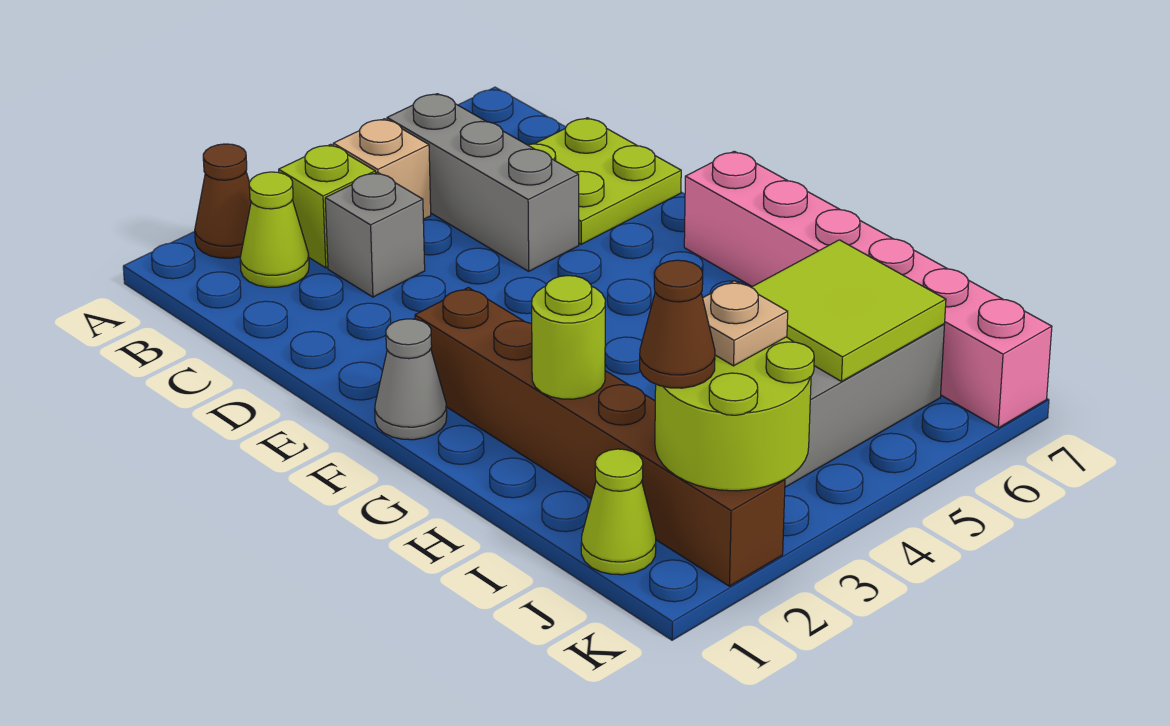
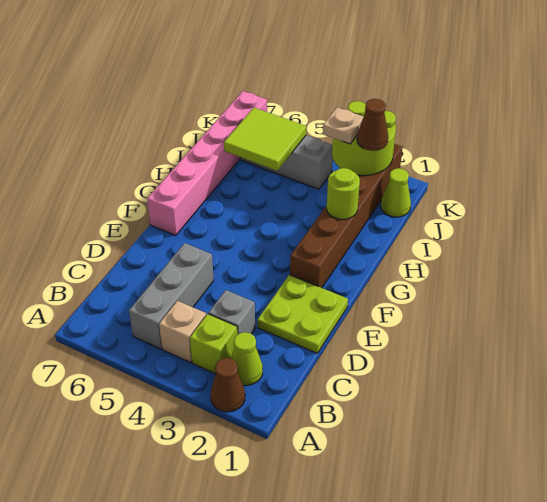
lime 2x2 plate [528,118,681,244] -> lime 2x2 plate moved to [257,275,348,353]
grey 1x1 cone [375,319,447,440] -> none

